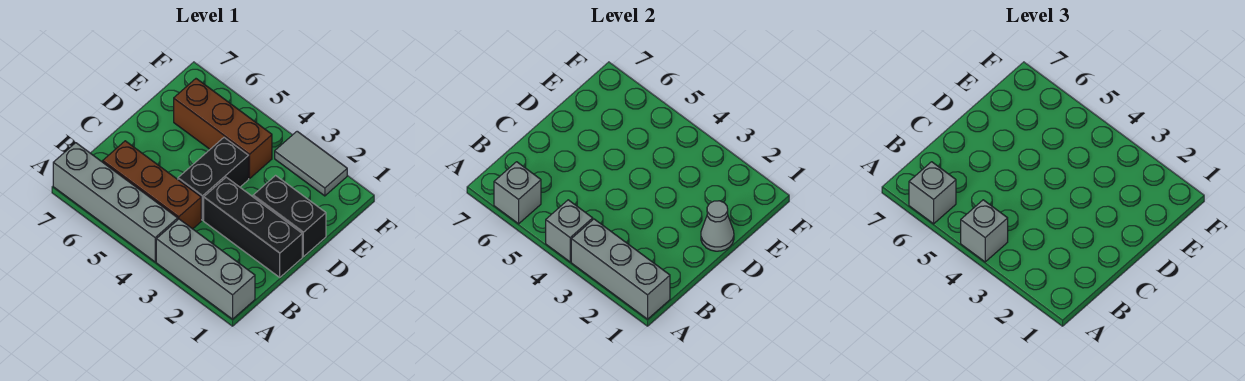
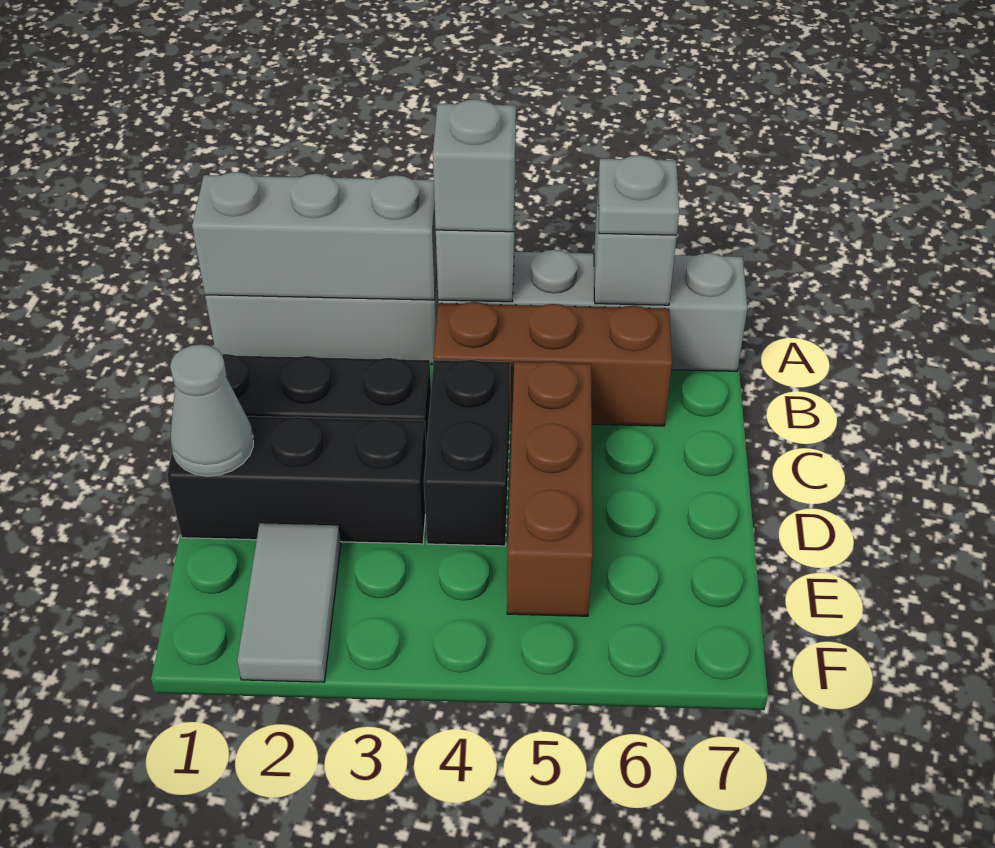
grey 1x1 brick [909,162,956,224] -> grey 1x1 plate [598,155,679,235]
black 1x2 brick [253,176,326,257] -> black 1x3 brick [167,416,426,544]
brown 1x3 brick [174,79,272,178] -> brown 1x3 brick turned to [507,361,593,616]
grey 1x2 tile [275,131,347,196] -> grey 1x2 tile turned to [237,523,341,682]

